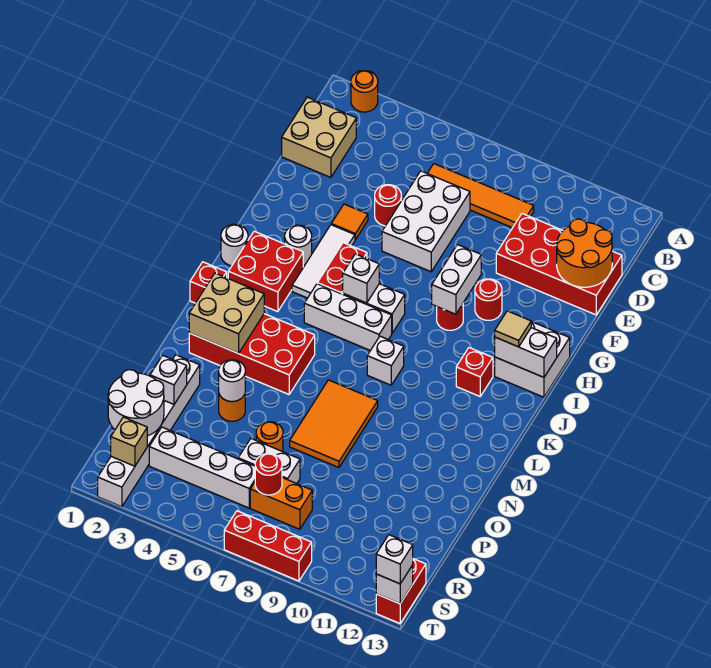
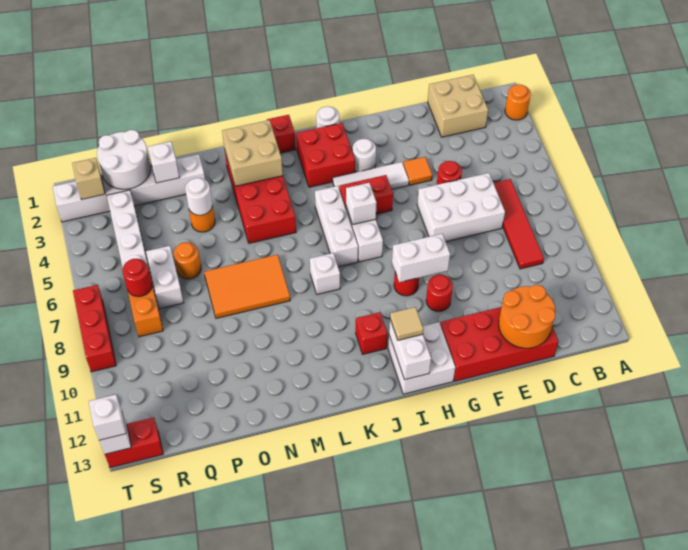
orange 1x4 tile [427,164,534,228] -> red 1x4 tile [494,179,544,269]
red 2x4 brick [496,214,622,315] -> red 2x4 brick turned to [440,307,558,381]

